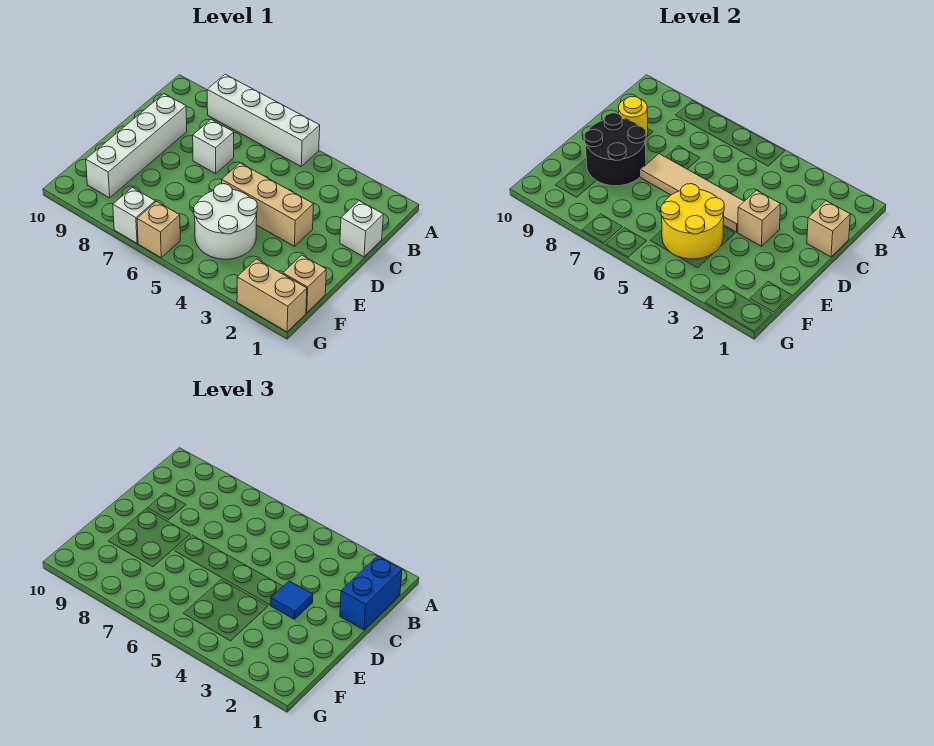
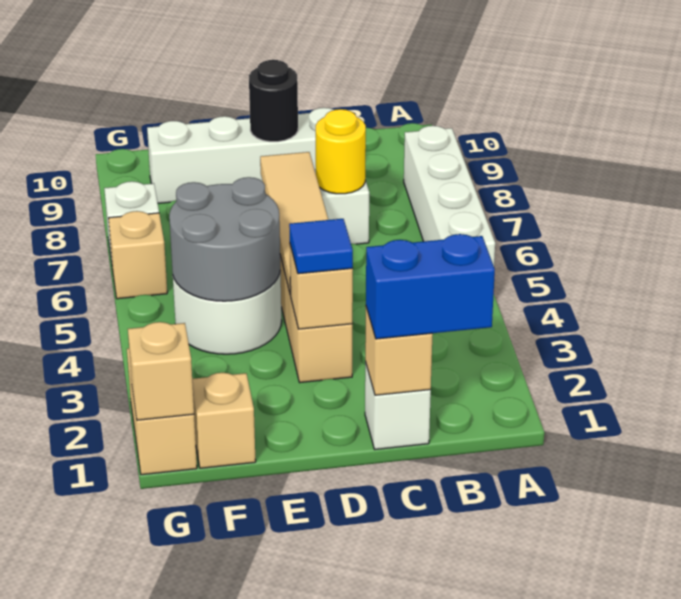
yellow 1x1 round brick [619,97,648,137] -> yellow 1x1 round brick moved to [316,109,366,194]
black 2x2 round brick [584,113,646,186] -> black 1x1 round brick [249,60,298,142]
yellow 2x2 round brick [661,184,724,259] -> grey 2x2 round brick [169,177,280,301]
none -> tan 1x1 brick [128,322,194,420]

